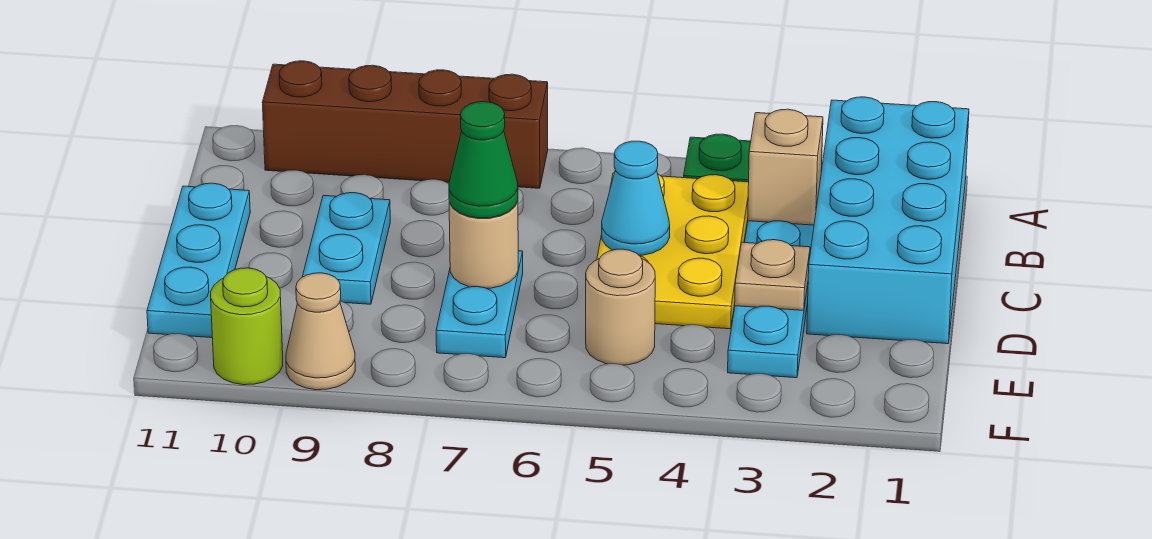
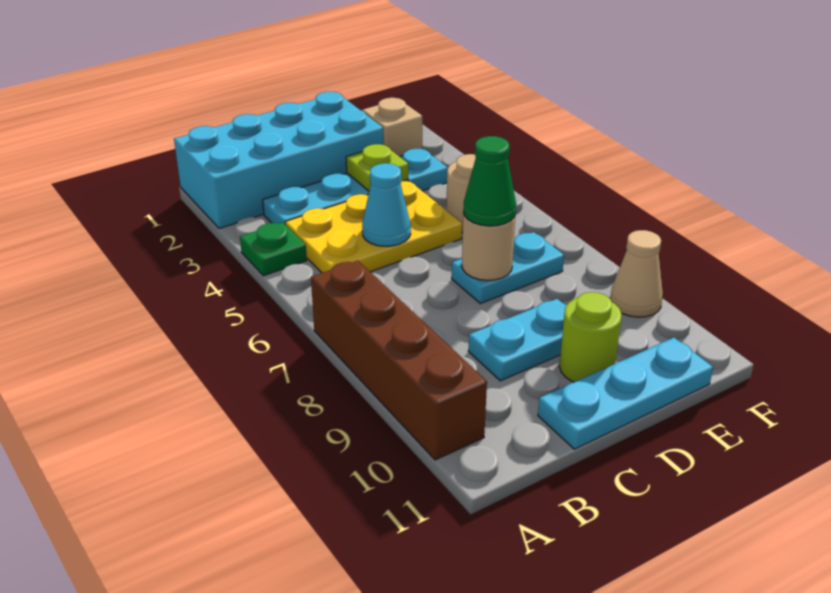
tan 1x1 brick [748,109,823,225] -> tan 1x1 brick moved to [362,98,422,157]
tan 1x1 plate [735,240,810,310] -> lime 1x1 plate [346,144,408,191]
lime 1x1 round brick [211,268,283,385] -> lime 1x1 round brick moved to [559,292,622,382]

